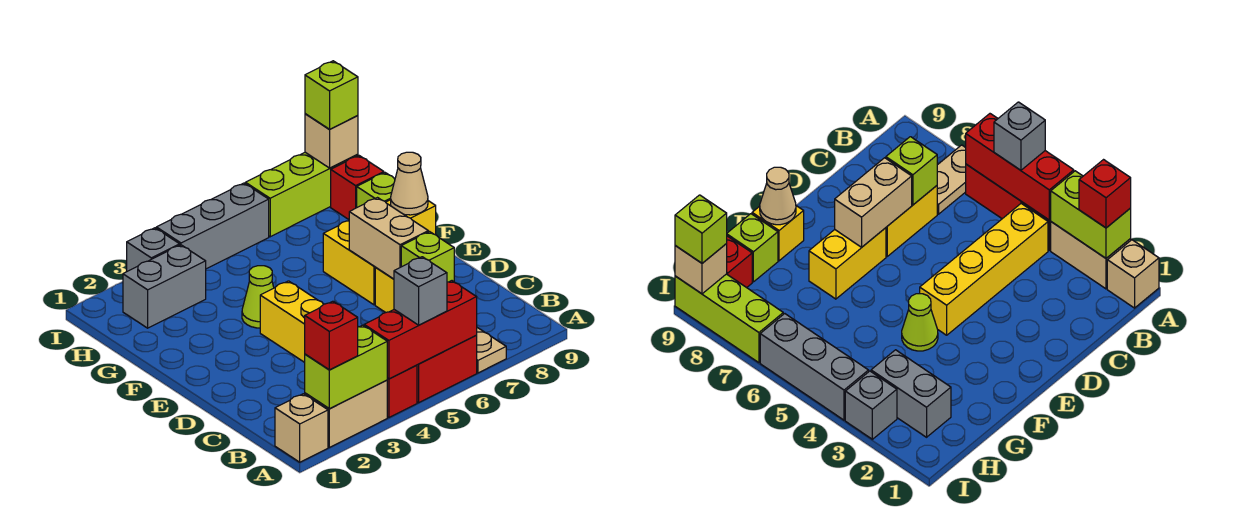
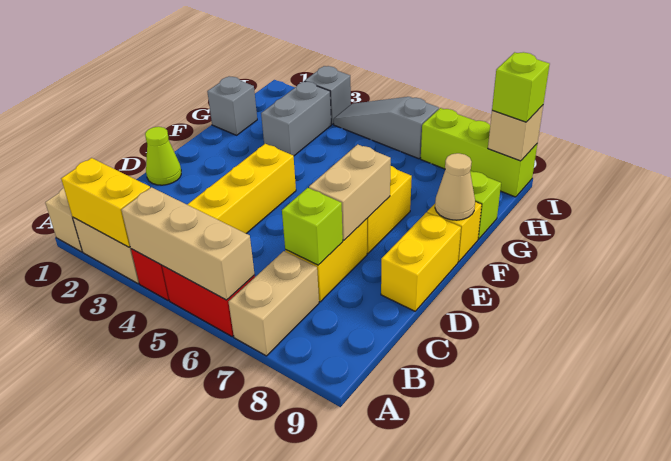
lime 1x2 brick [305,325,387,409] -> yellow 1x2 brick [61,158,150,247]
red 1x1 brick [305,301,358,370] -> none
red 1x3 brick [364,281,477,379] -> tan 1x3 brick [122,187,255,300]
grey 1x1 brick [394,257,447,325] -> grey 1x1 brick moved to [207,76,257,135]
tan 1x2 plate [476,328,506,373] -> tan 1x2 brick [229,251,319,356]
none -> yellow 1x2 brick [381,212,461,311]
lime 1x1 cone [242,266,274,328] -> lime 1x1 cone moved to [145,127,181,185]
grey 1x2 brick [123,245,206,328] -> grey 1x2 brick turned to [261,81,331,156]
red 1x1 brick [331,156,384,219] -> none
grey 1x3 brick [156,183,269,269] -> grey 1x3 slope [333,97,439,159]

